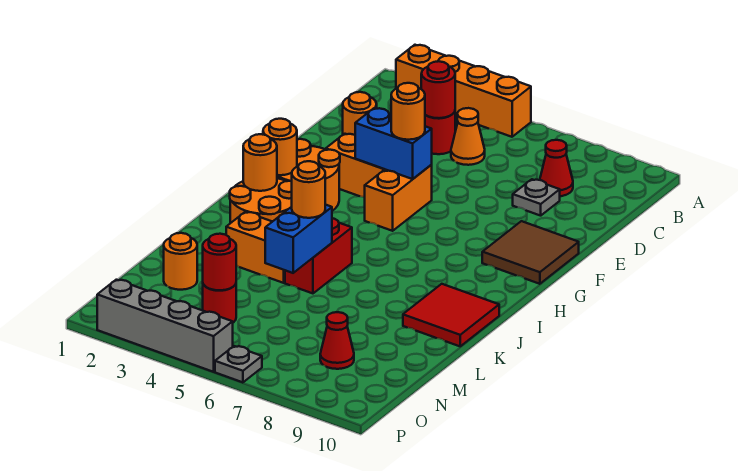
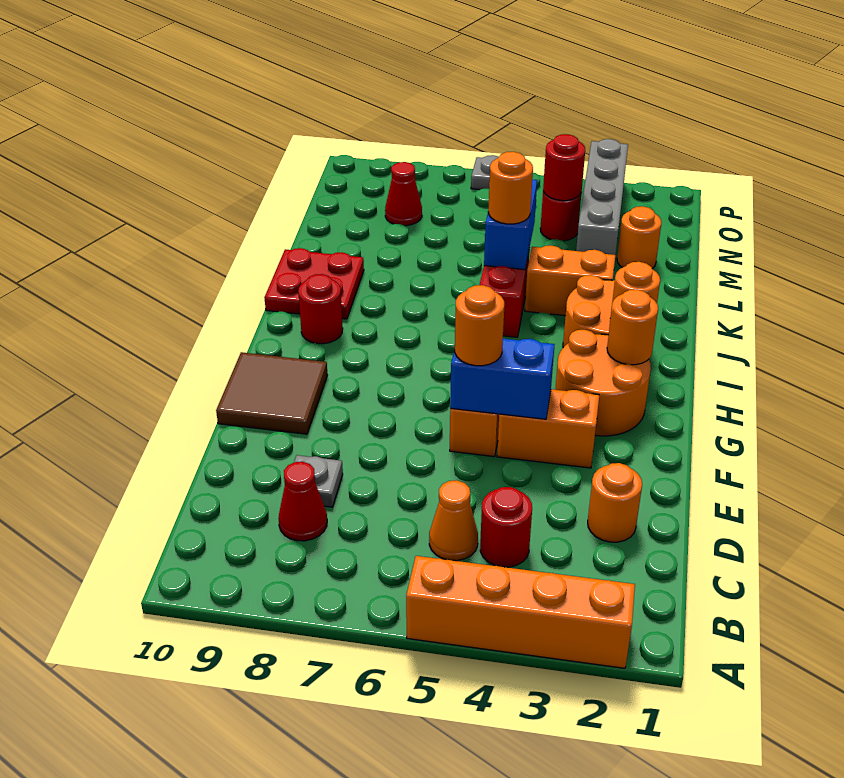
red 1x1 round brick [421,61,455,118] -> red 1x1 round brick moved to [298,274,343,344]
red 2x2 tile [403,284,499,346] -> red 2x2 plate [264,248,364,319]
grey 1x4 brick [97,280,233,372] -> grey 1x4 brick turned to [576,139,628,255]

